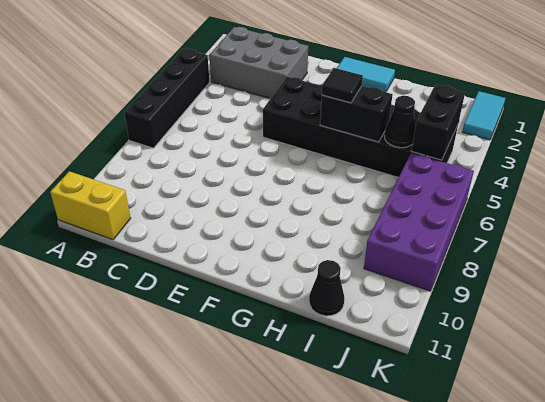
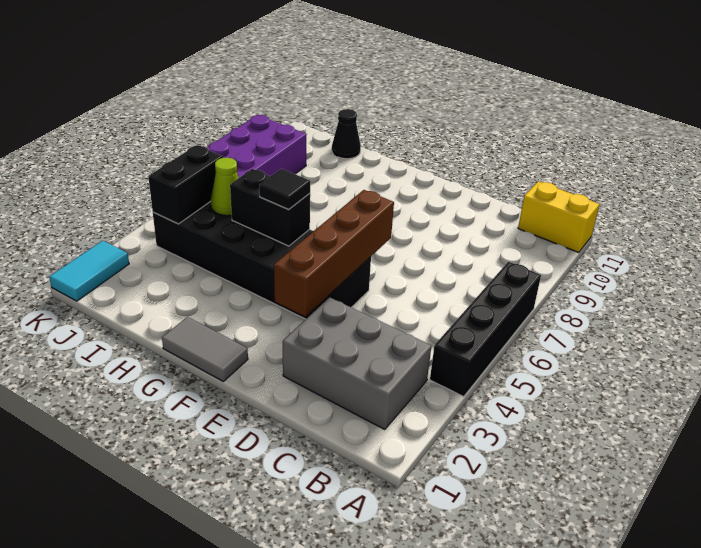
none -> brown 1x4 brick [274,190,394,316]
cyan 1x2 tile [337,57,395,92] -> grey 1x2 tile [162,317,248,381]
black 1x1 cone [384,96,415,148] -> lime 1x1 cone [211,158,239,216]

